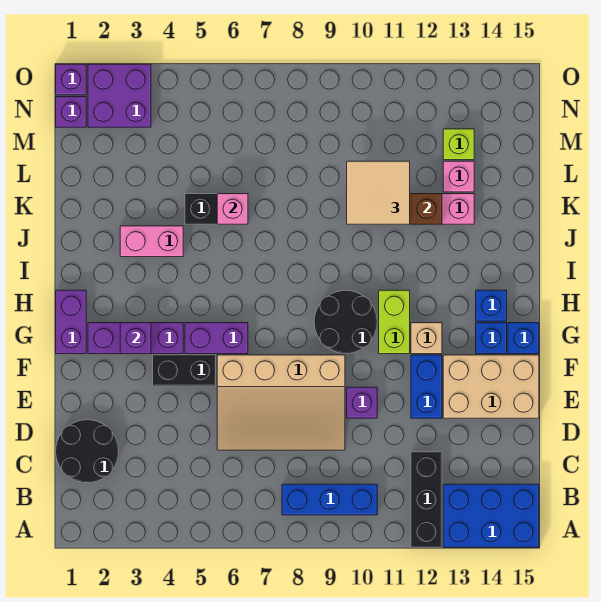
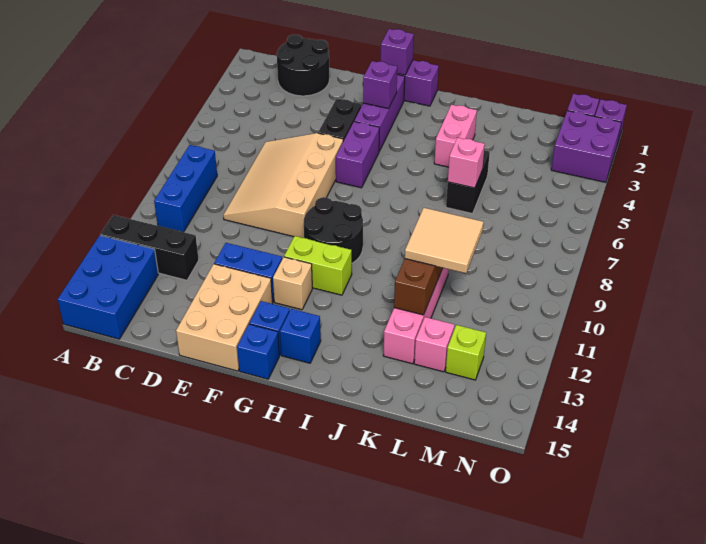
purple 1x1 brick [347,387,377,418] -> purple 1x1 brick moved to [381,29,414,75]

